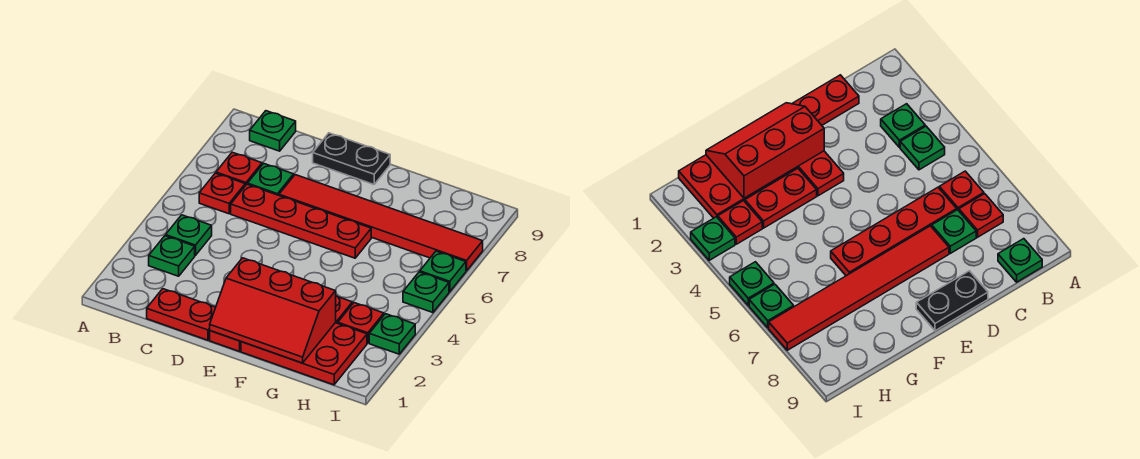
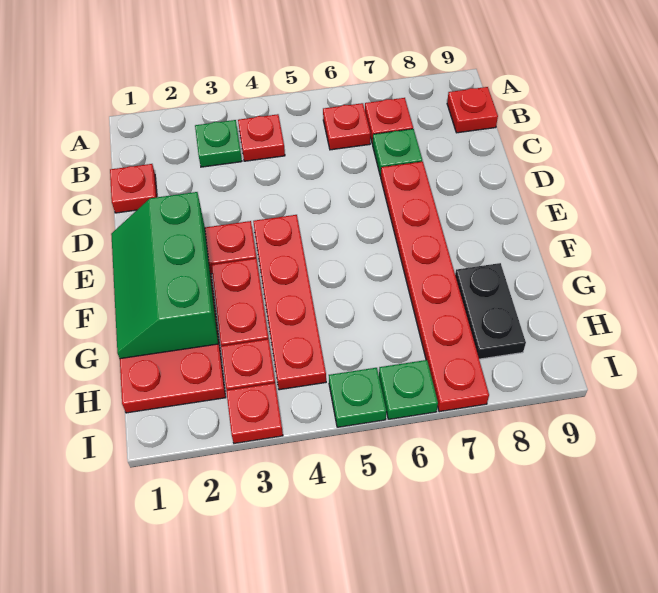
green 1x1 plate [166,215,212,255] -> red 1x1 plate [238,114,285,161]
green 1x1 plate [250,111,296,151] -> red 1x1 plate [447,87,498,133]
red 1x2 plate [147,289,216,340] -> red 1x1 plate [110,164,157,213]
red 1x4 plate [231,184,371,258] -> red 1x4 plate moved to [253,215,326,390]
red 1x6 tile [279,175,483,271] -> red 1x6 plate [381,161,489,412]
black 1x2 plate [313,133,390,184] -> black 1x2 plate moved to [455,263,526,359]
red 2x3 slope [210,258,336,363] -> green 2x3 slope [111,192,218,359]
green 1x1 plate [369,314,415,354] -> red 1x1 plate [226,383,283,443]

